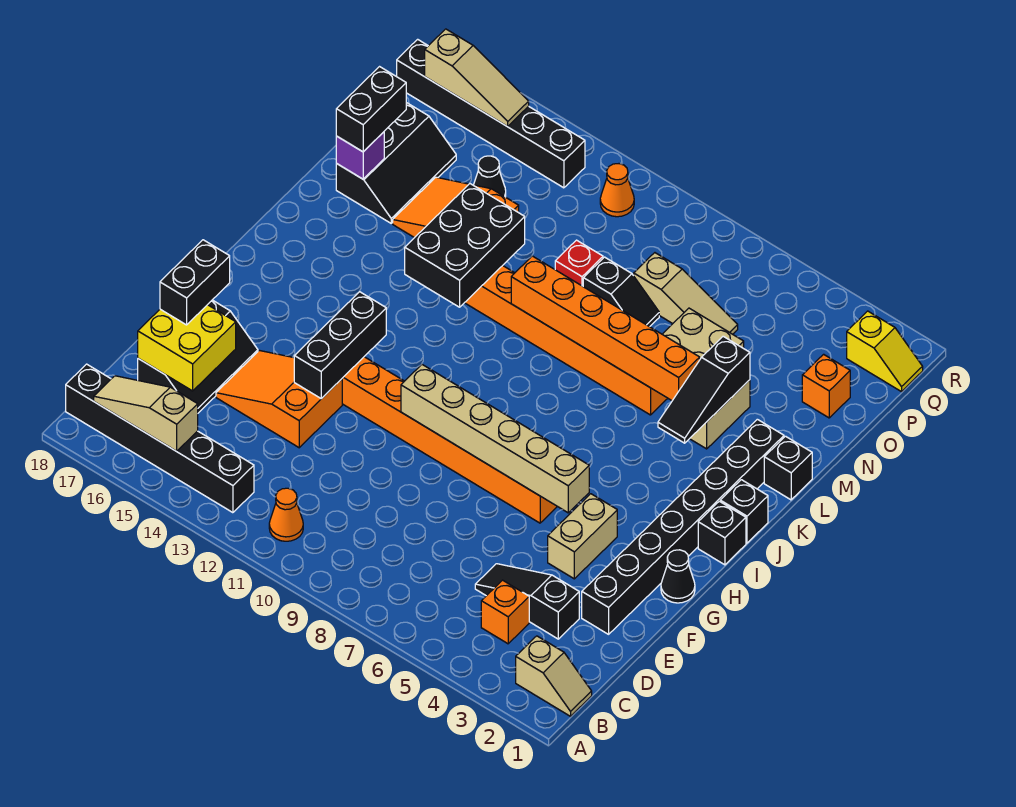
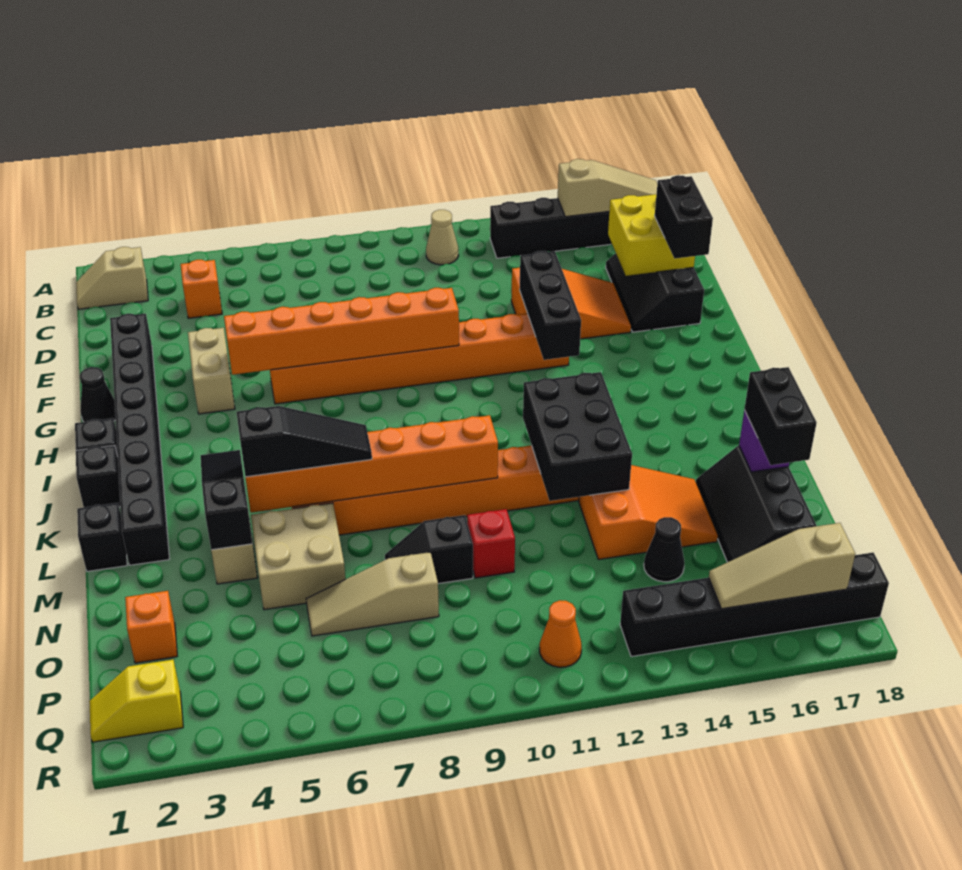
orange 1x1 cone [269,488,303,541] -> tan 1x1 cone [426,210,459,265]
black 1x3 slope [475,564,579,639] -> black 1x3 slope moved to [237,406,372,477]
tan 1x6 brick [401,365,589,513] -> orange 1x6 brick [224,288,459,375]

